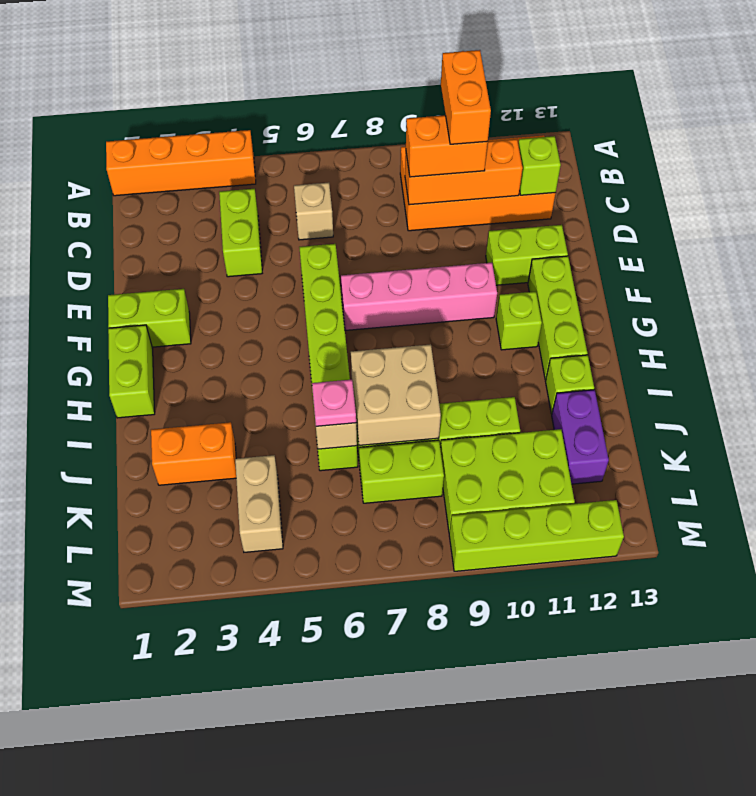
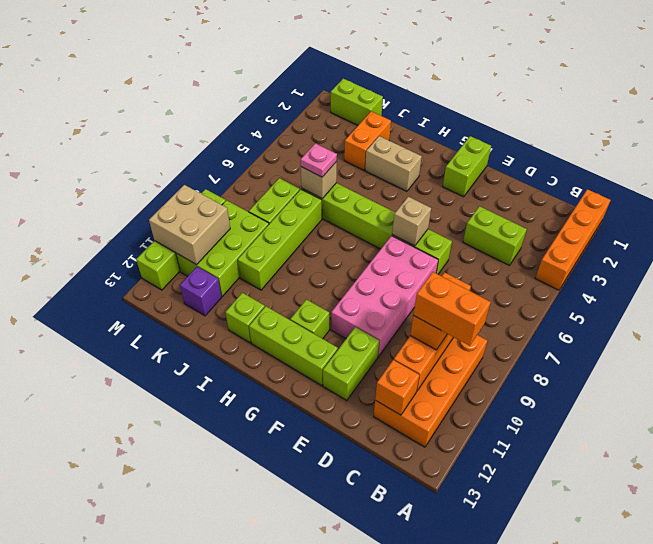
tan 1x1 brick [294,183,333,240] -> tan 1x1 brick moved to [392,197,431,246]
lime 1x1 brick [518,136,561,195] -> orange 1x1 brick [375,360,419,415]
pink 1x4 brick [341,263,497,330] -> pink 2x4 brick [331,236,438,357]
lime 1x2 brick [108,325,155,418] -> lime 1x2 brick moved to [330,79,383,125]
tan 2x2 brick [351,344,441,445] -> tan 2x2 brick moved to [149,185,230,265]
purple 1x2 brick [552,390,609,484] -> purple 1x1 brick [180,267,222,316]
tan 1x2 brick [235,455,283,552] -> tan 1x2 brick moved to [365,136,422,191]

